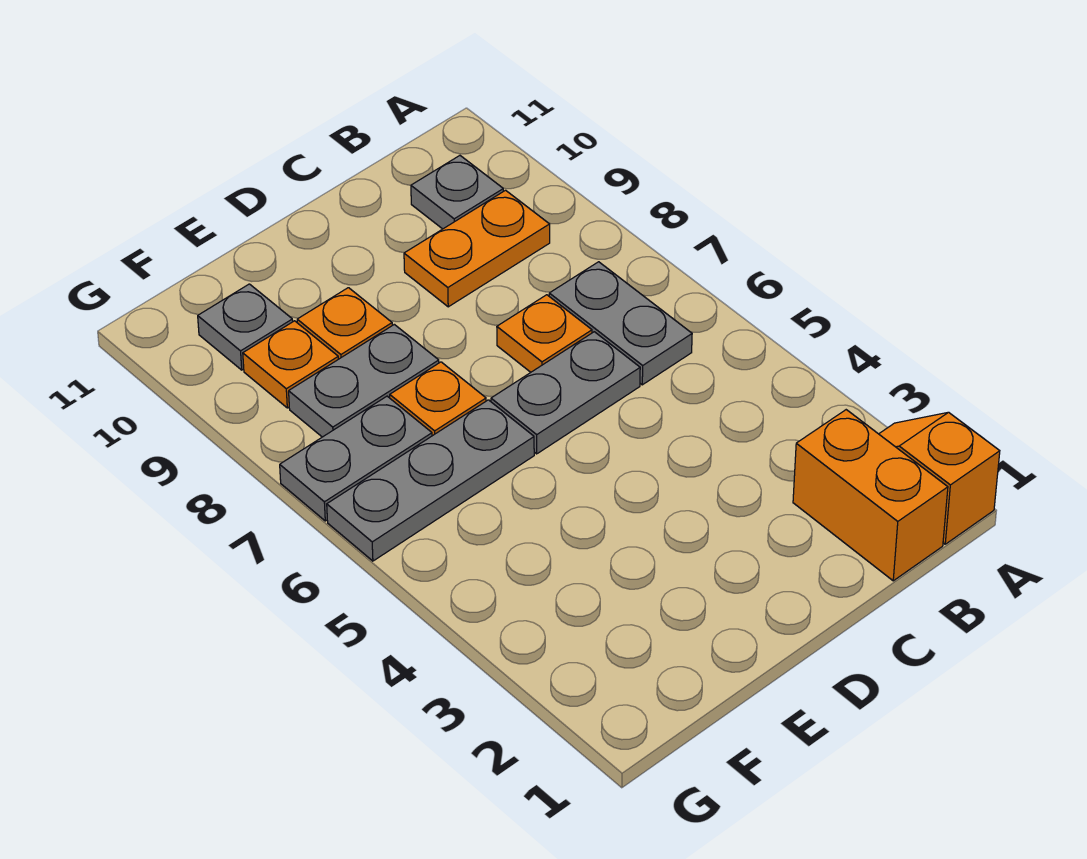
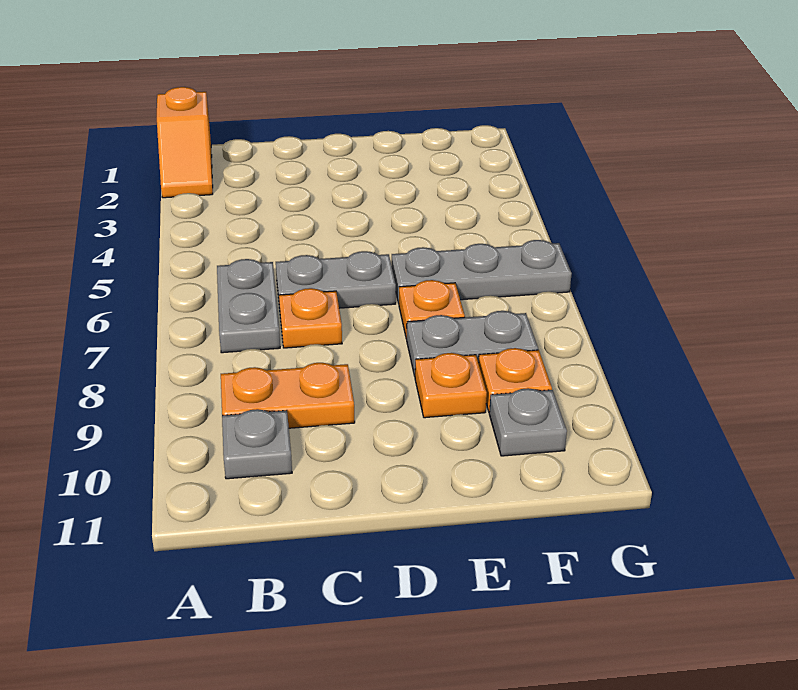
orange 1x2 brick [793,410,948,581] -> none
grey 1x2 plate [280,396,432,521] -> none

